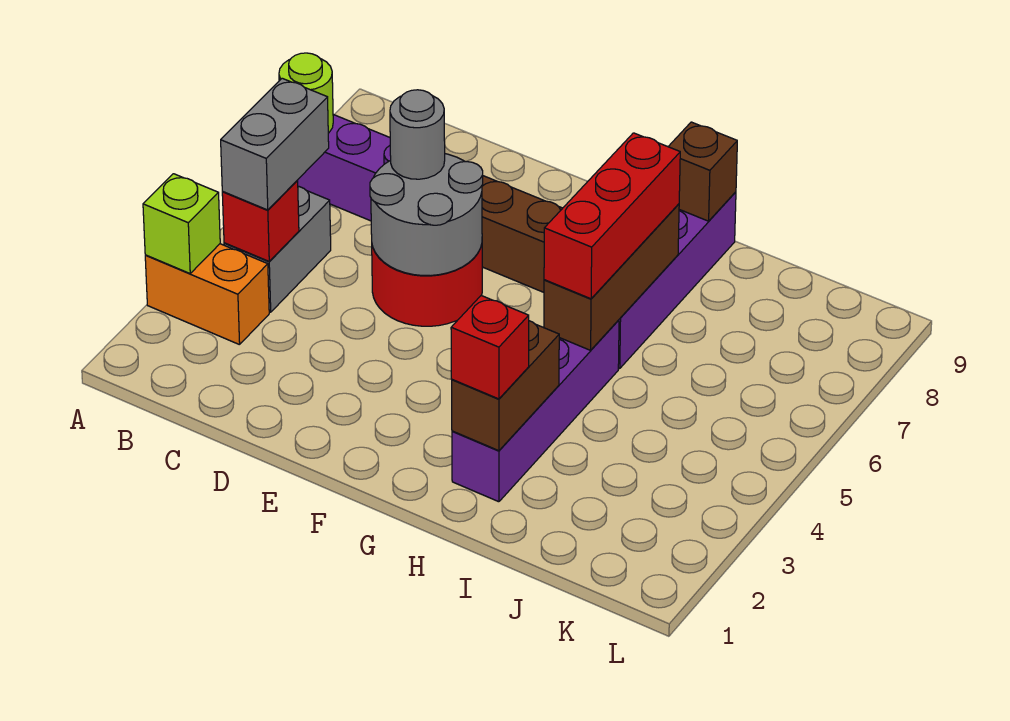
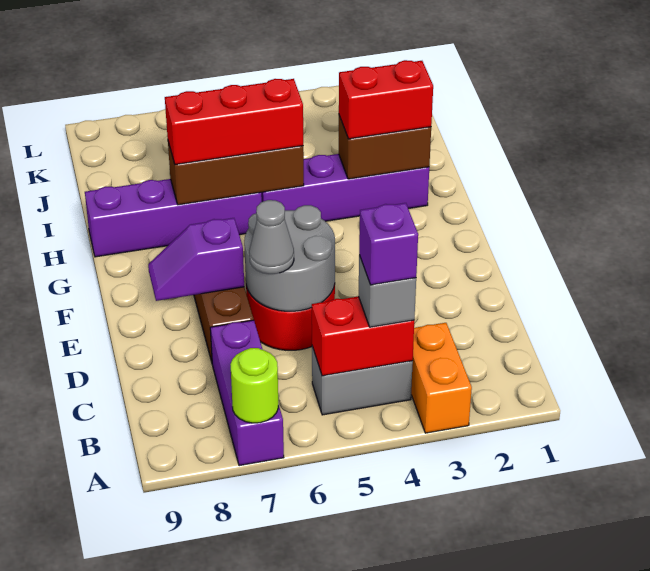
lime 1x1 brick [143,174,220,273] -> none
red 1x1 brick [222,181,299,261] -> red 1x2 brick [312,296,414,376]
grey 1x2 brick [221,78,329,210] -> grey 1x1 brick [359,255,416,327]
none -> purple 1x1 brick [359,203,418,285]
grey 1x1 round brick [390,90,445,179] -> grey 1x1 cone [249,200,294,274]
none -> purple 1x2 slope [148,218,244,301]
red 1x1 brick [451,295,529,399] -> red 1x2 brick [339,60,433,139]
brown 1x1 brick [668,122,737,221] -> none

